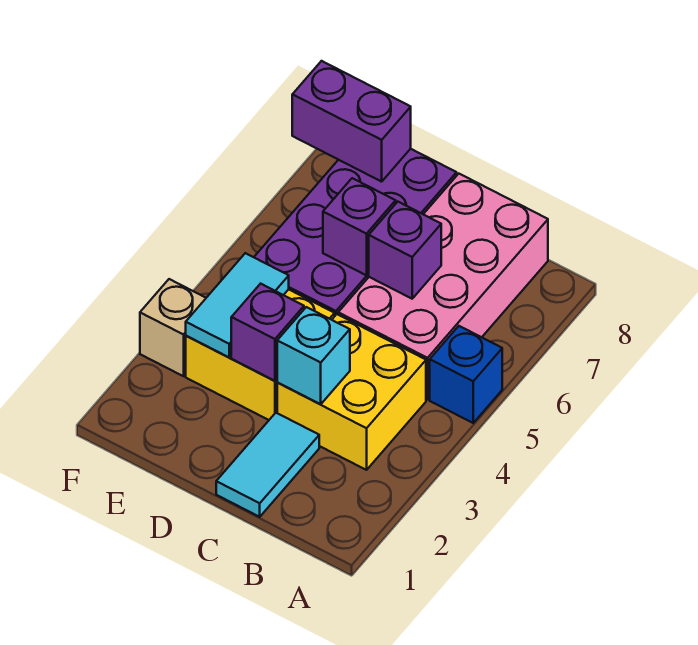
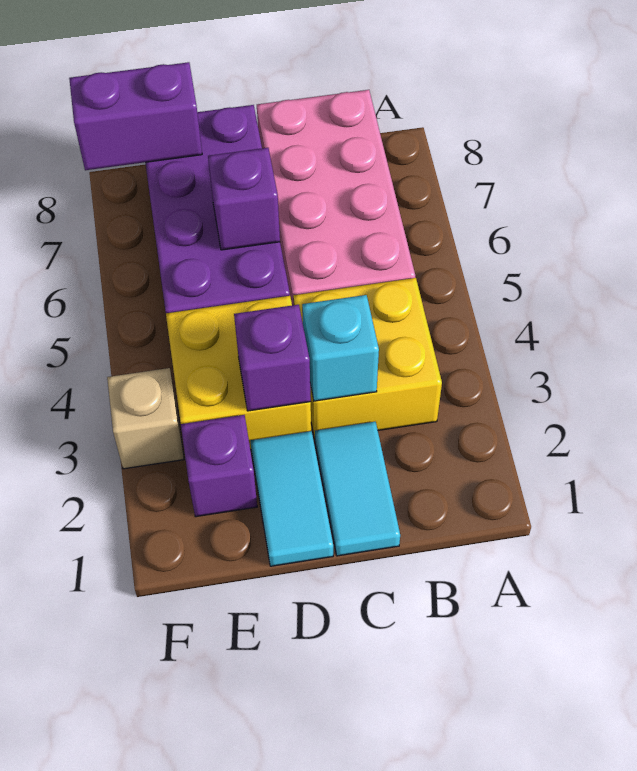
blue 1x1 brick [430,326,502,423] -> none
purple 1x1 brick [368,202,441,299] -> purple 1x1 brick moved to [181,415,257,517]
cyan 1x2 tile [186,253,289,357] -> cyan 1x2 tile moved to [251,431,333,566]

